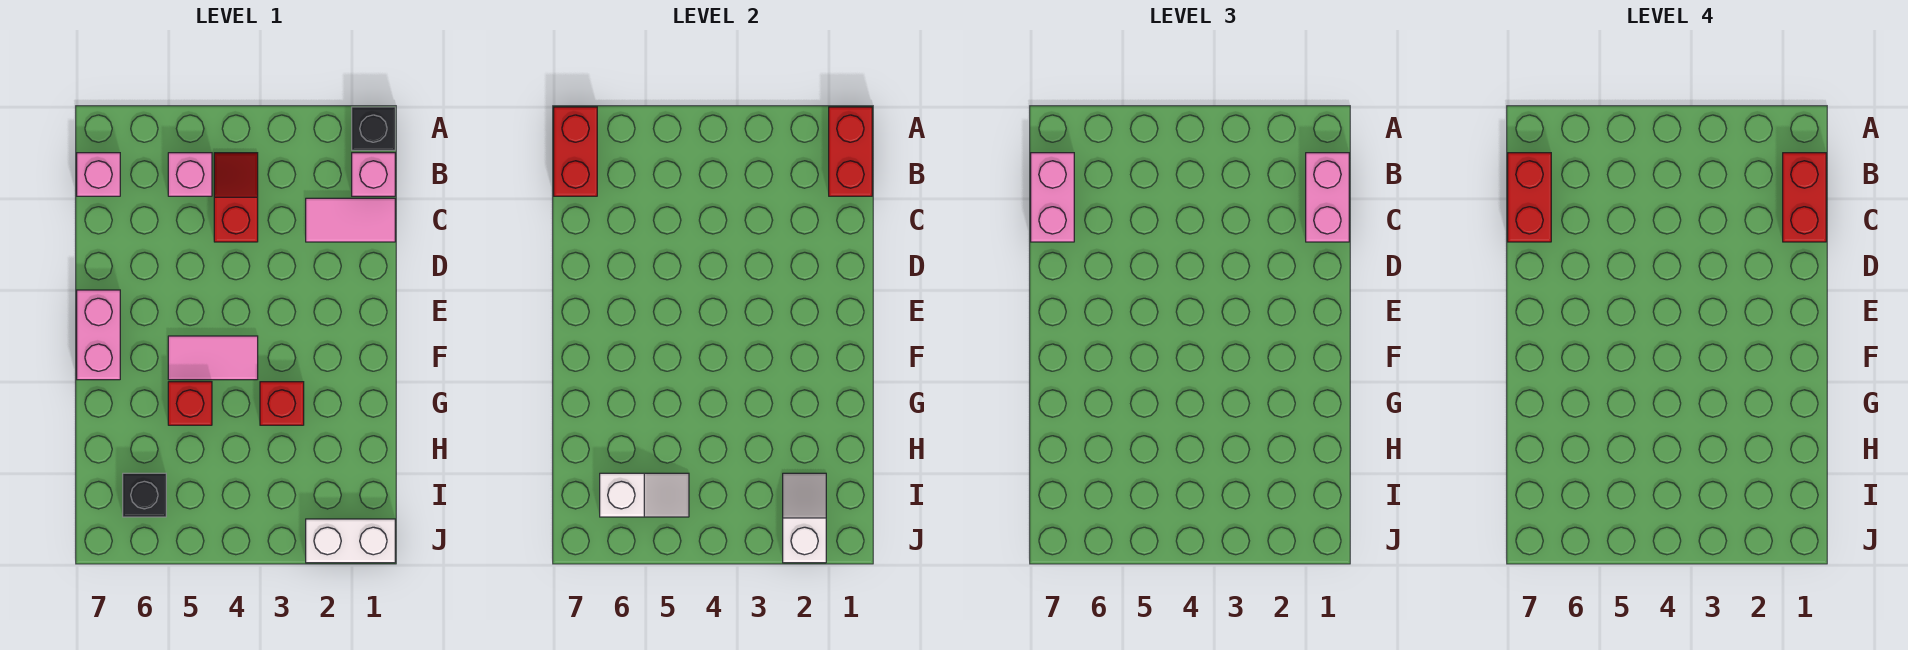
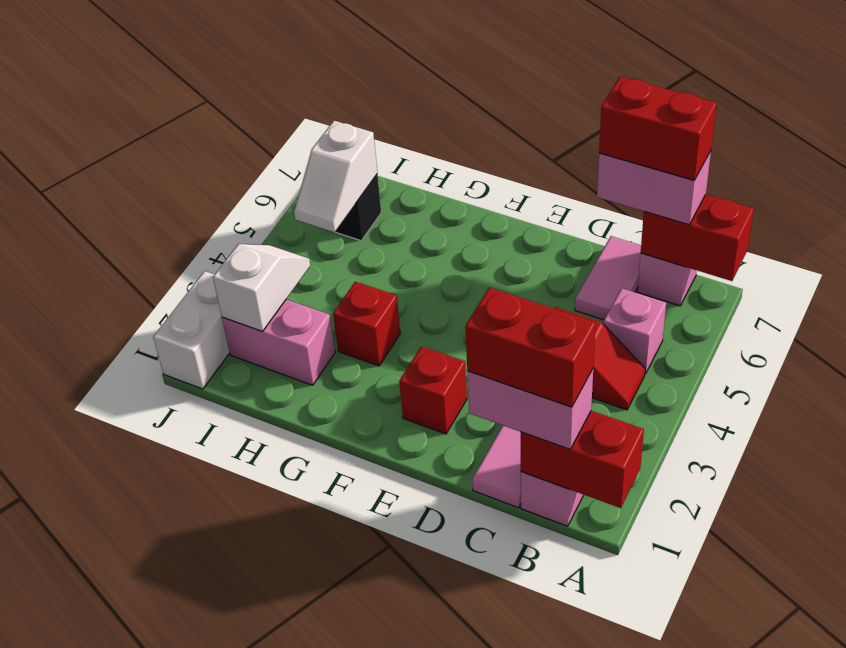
black 1x1 brick [352,107,395,150] -> none
pink 1x2 brick [77,290,120,380] -> pink 1x2 brick moved to [222,299,335,385]
pink 1x2 tile [168,336,258,380] -> pink 1x2 tile moved to [575,236,641,320]
red 1x1 brick [168,382,212,425] -> red 1x1 brick moved to [399,346,467,434]
white 1x2 slope [783,473,826,563] -> white 1x2 slope turned to [213,244,310,331]

